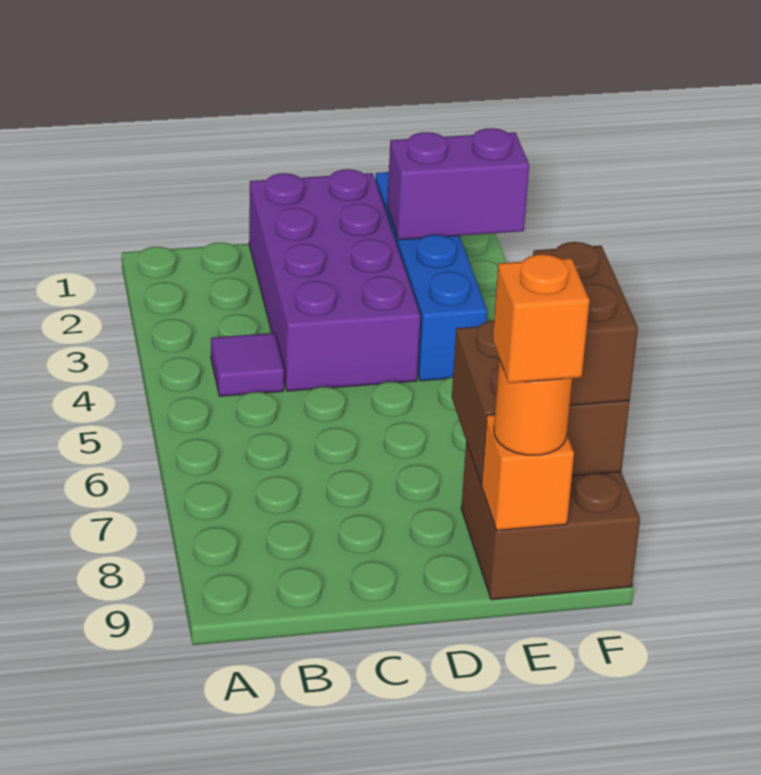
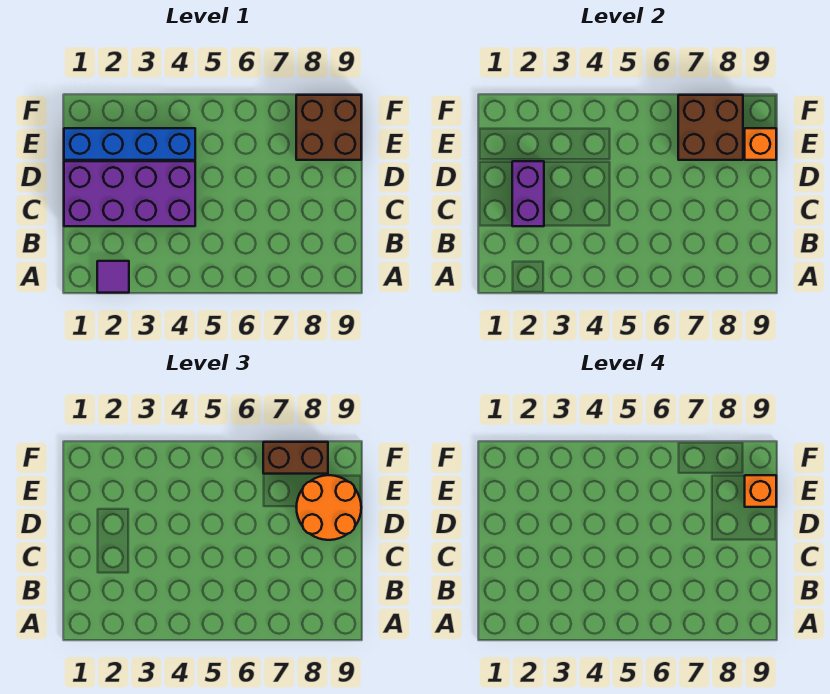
purple 1x1 tile [211,333,284,396] -> purple 1x1 tile moved to [97,261,129,293]
purple 1x2 brick [387,128,529,240] -> purple 1x2 brick moved to [512,161,544,226]
orange 1x1 round brick [494,359,572,455] -> orange 2x2 round brick [296,475,361,540]

